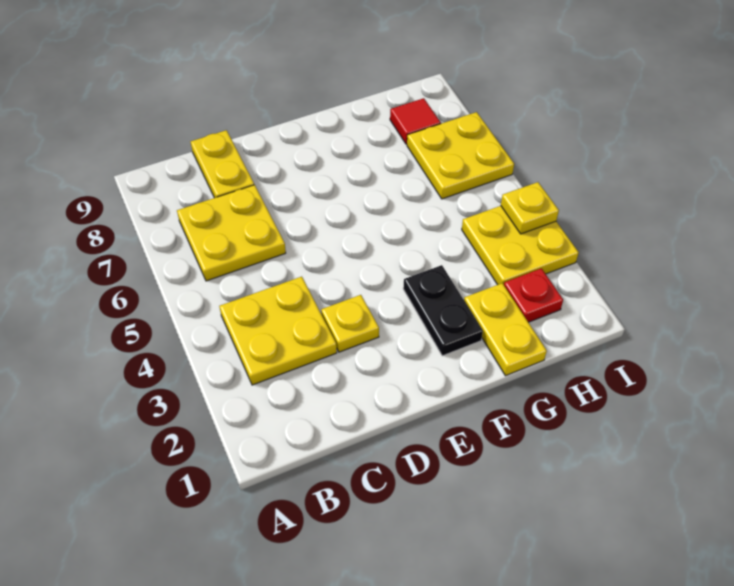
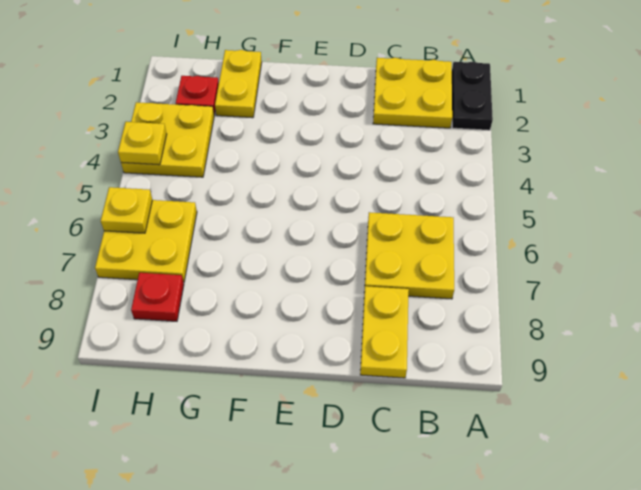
yellow 2x2 plate [219,277,337,385] -> yellow 2x2 plate moved to [373,58,452,128]
yellow 1x1 plate [321,295,379,352] -> yellow 1x1 plate moved to [101,187,152,233]
black 1x2 plate [403,265,483,356] -> black 1x2 plate moved to [452,62,493,130]
red 1x1 tile [390,98,441,144] -> red 1x1 plate [131,273,184,321]

